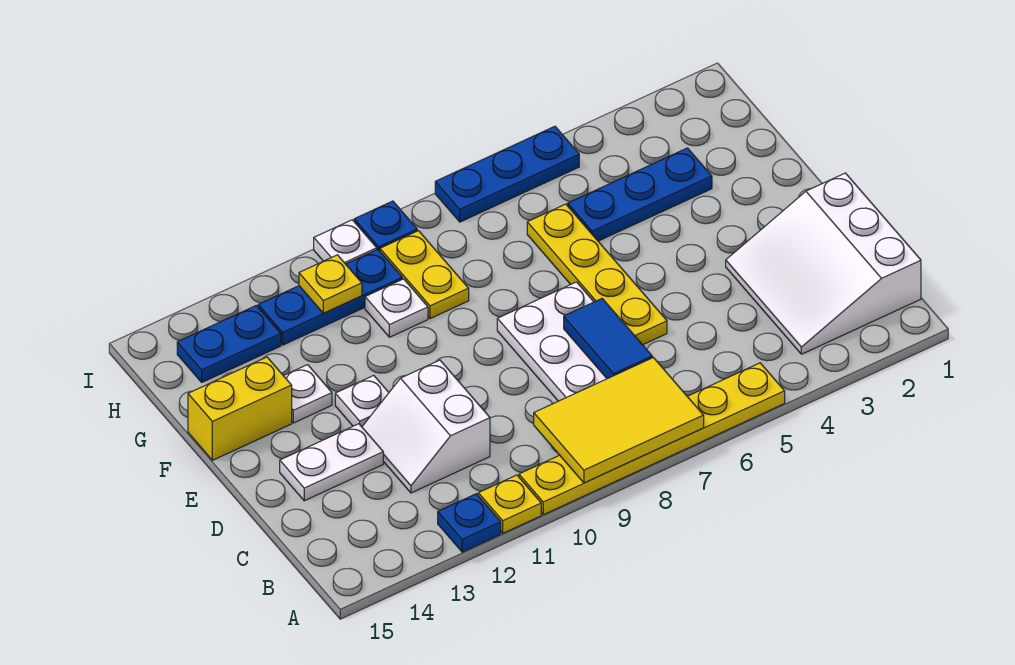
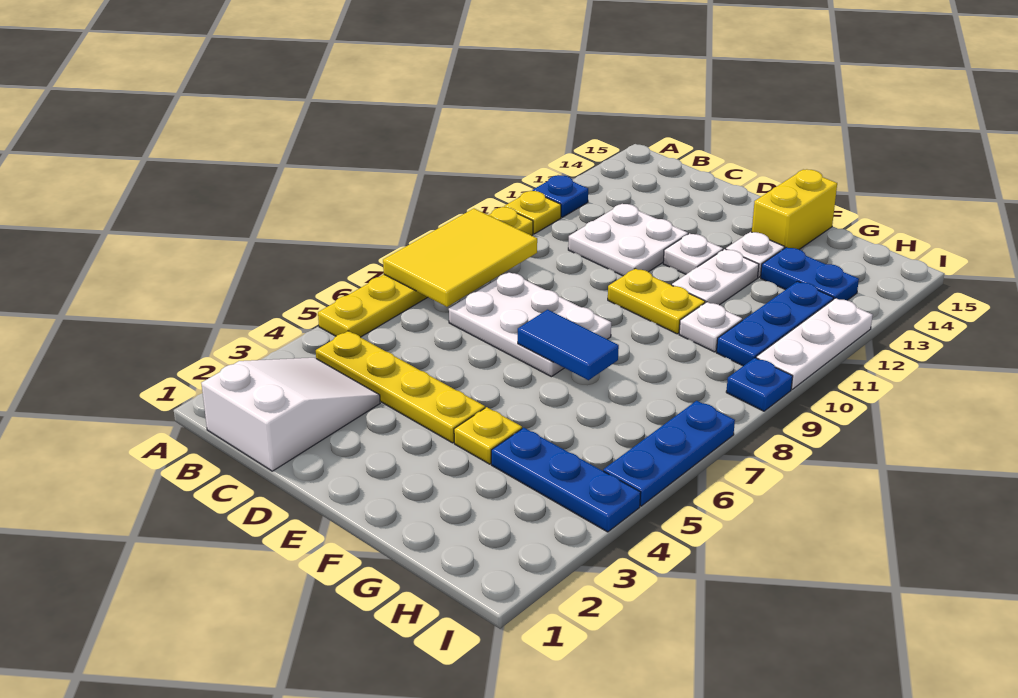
white 3x3 slope [726,173,921,354] -> white 2x3 slope [201,358,380,471]
blue 1x2 tile [564,299,652,379] -> blue 1x2 tile moved to [518,310,619,380]
white 2x2 slope [362,360,490,493] -> white 2x2 plate [568,204,688,276]
yellow 1x4 plate [527,204,667,345] -> yellow 1x4 plate moved to [316,331,485,443]
white 1x2 plate [280,424,383,501] -> white 1x2 plate moved to [672,249,759,305]
blue 1x3 plate [568,148,712,241] -> blue 1x3 plate turned to [491,428,641,532]
yellow 1x2 plate [380,231,469,319] -> yellow 1x2 plate moved to [608,268,705,334]
yellow 1x1 plate [299,255,362,313] -> yellow 1x1 plate moved to [454,407,522,464]
blue 1x2 plate [177,306,281,382] -> blue 1x2 plate turned to [761,247,859,300]
white 1x1 plate [314,220,377,264] -> white 1x3 plate [756,298,873,389]

